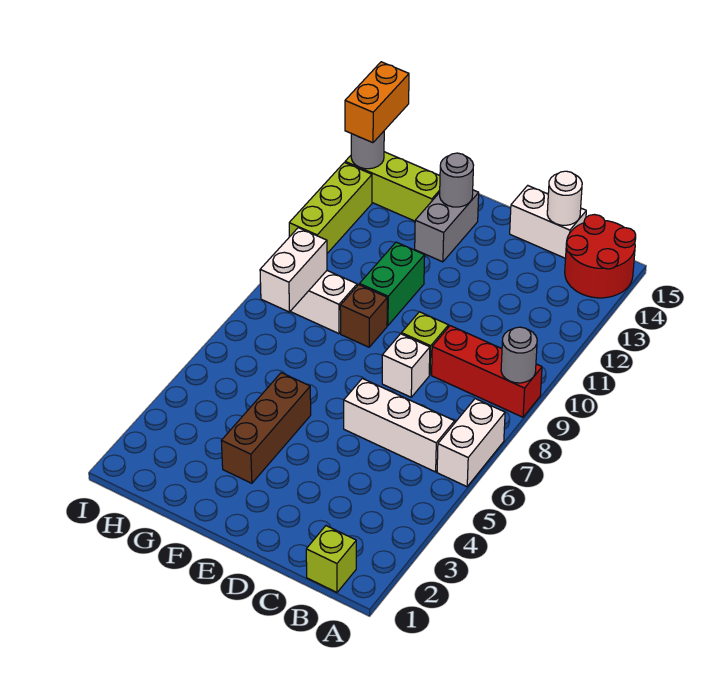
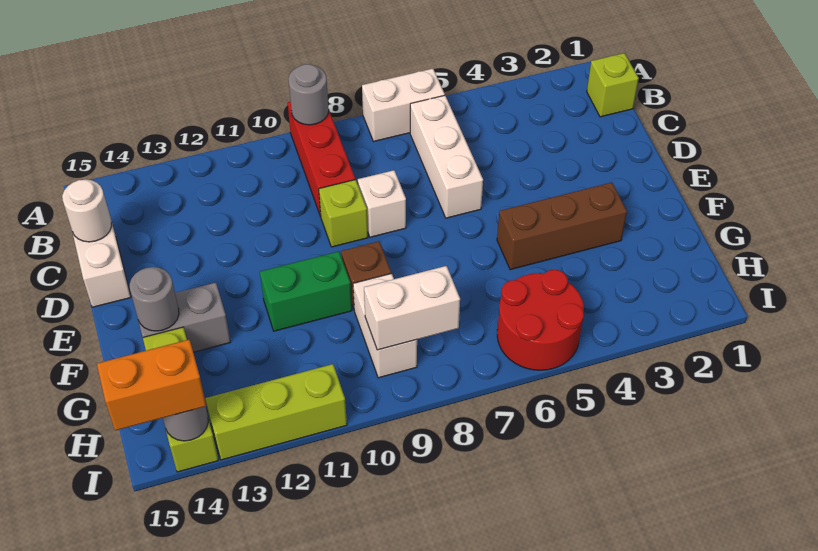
red 2x2 round brick [565,215,636,298] -> red 2x2 round brick moved to [497,270,584,370]

